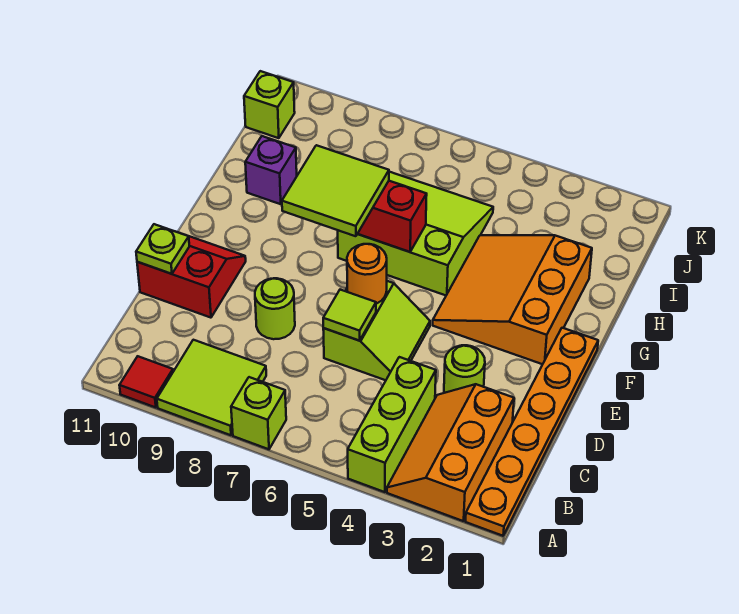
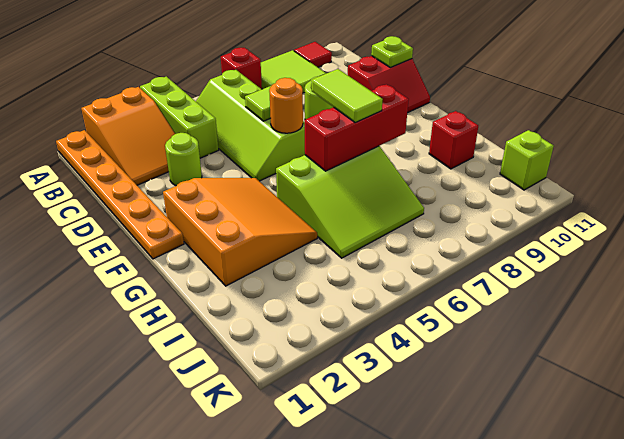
orange 2x3 slope [387,384,514,521] -> orange 2x3 slope turned to [81,87,175,185]
lime 1x1 brick [231,377,286,449] -> red 1x1 brick [221,48,262,89]
lime 2x2 slope [323,281,430,380] -> lime 2x4 slope [196,70,305,181]
lime 2x2 tile [282,145,389,236] -> lime 1x2 tile [312,69,383,123]
purple 1x1 brick [245,136,297,204] -> red 1x1 brick [429,111,478,169]

